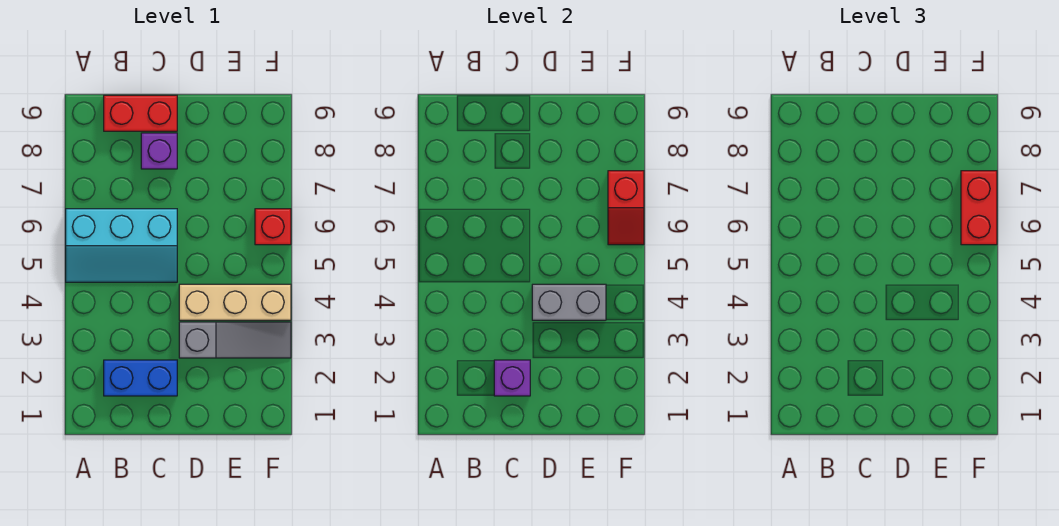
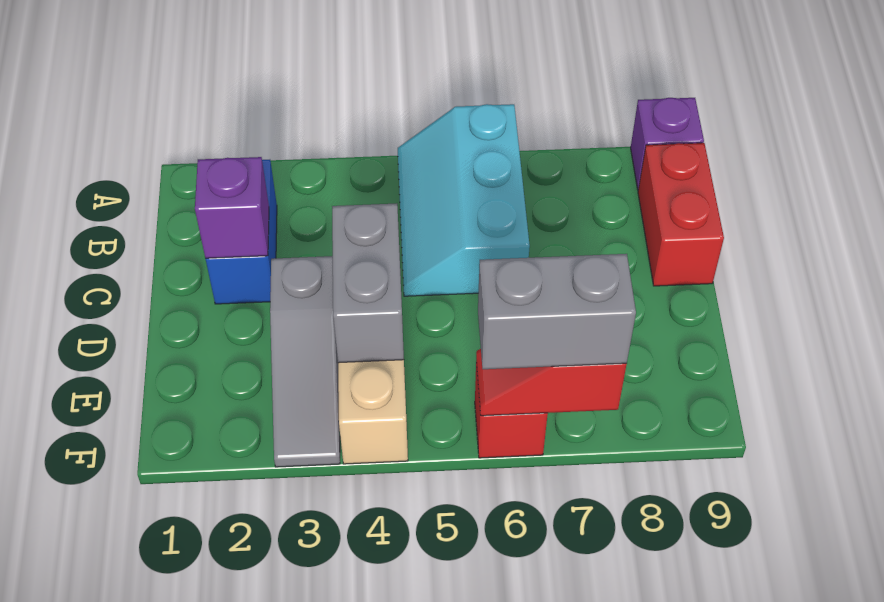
purple 1x1 brick [141,133,177,169] -> purple 1x1 brick moved to [631,98,704,189]
red 1x2 brick [961,171,997,245] -> grey 1x2 brick [478,254,636,369]

